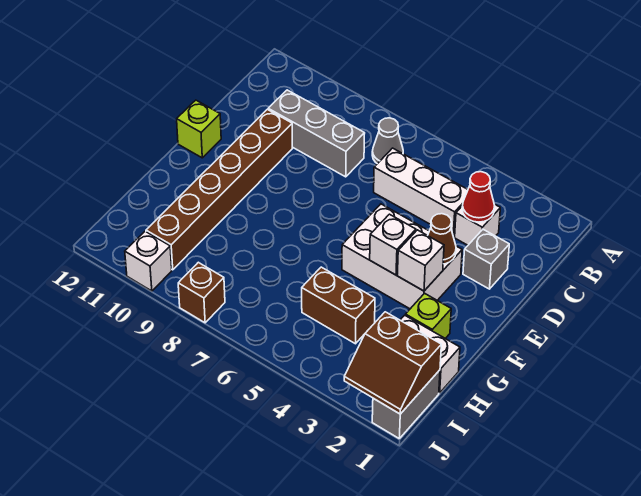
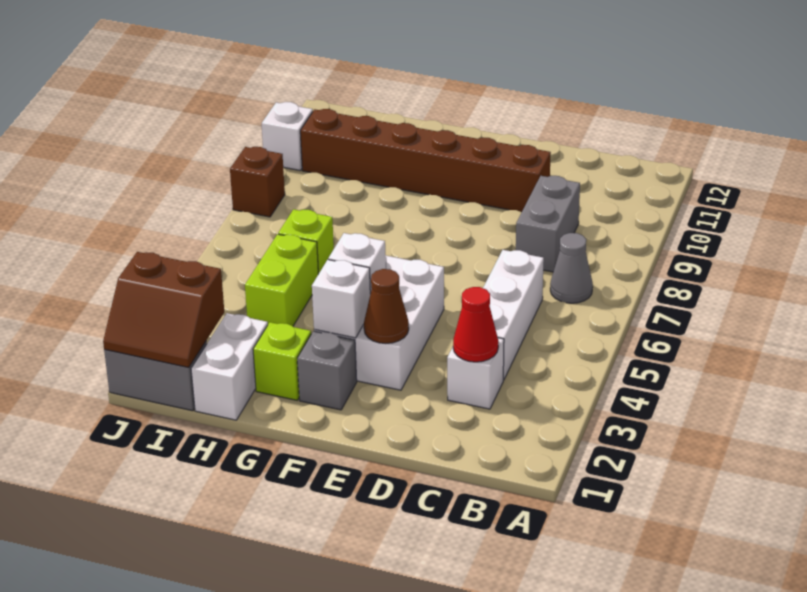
grey 1x3 brick [268,90,365,177] -> grey 1x2 brick [516,176,580,272]
grey 1x1 brick [463,229,509,289] -> grey 1x1 brick moved to [297,331,357,410]
lime 1x1 brick [177,100,221,158] -> lime 1x1 brick moved to [278,209,334,274]
brown 1x2 brick [302,267,375,344] -> lime 1x2 brick [245,234,318,326]
brown 2x2 slope [344,312,441,414] -> brown 2x2 slope turned to [103,252,224,367]

